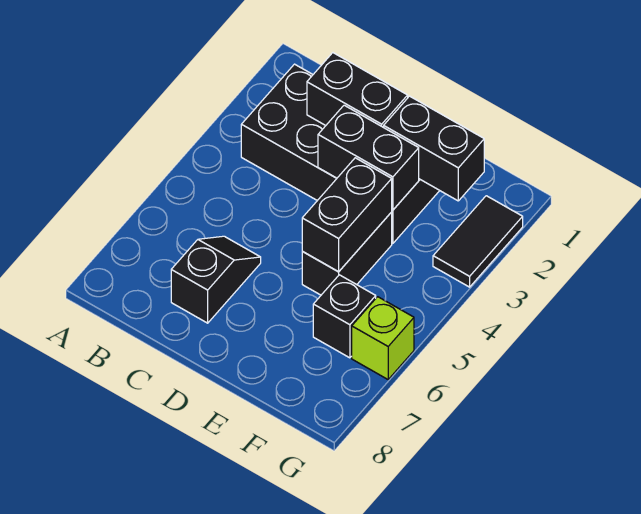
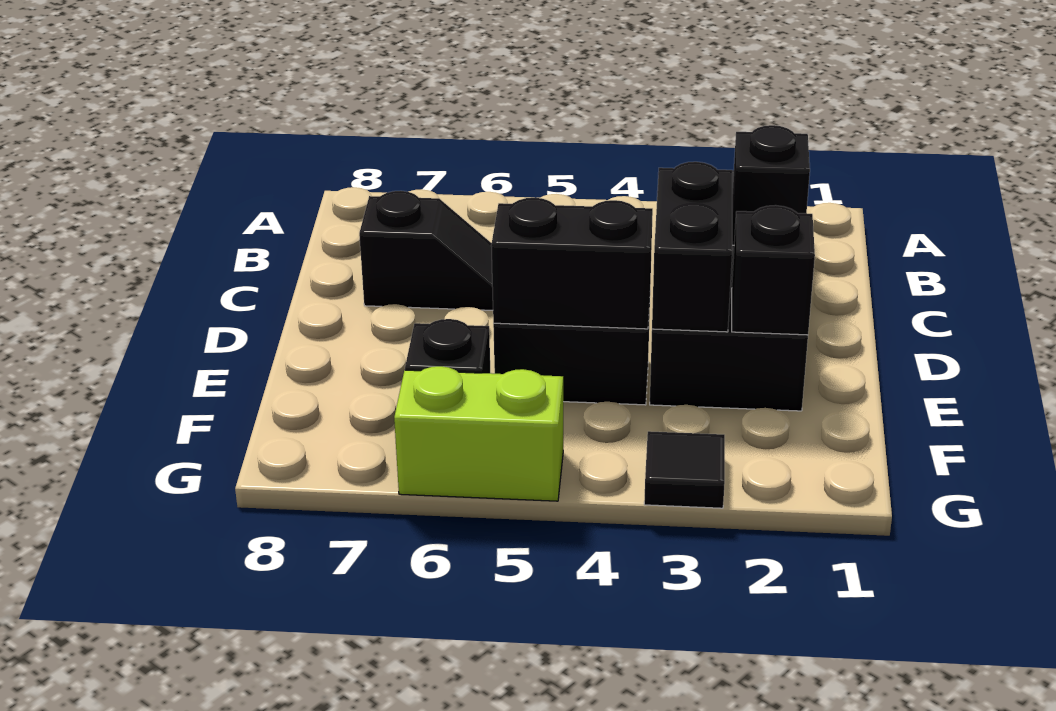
black 1x2 brick [307,53,408,127] -> black 1x1 brick [732,125,810,245]
black 1x2 brick [384,96,484,201] -> black 1x1 brick [732,205,815,335]
black 1x2 tile [433,196,523,287] -> black 1x1 tile [644,431,725,508]
lime 1x1 brick [352,297,414,379] -> lime 1x2 brick [394,366,563,501]

